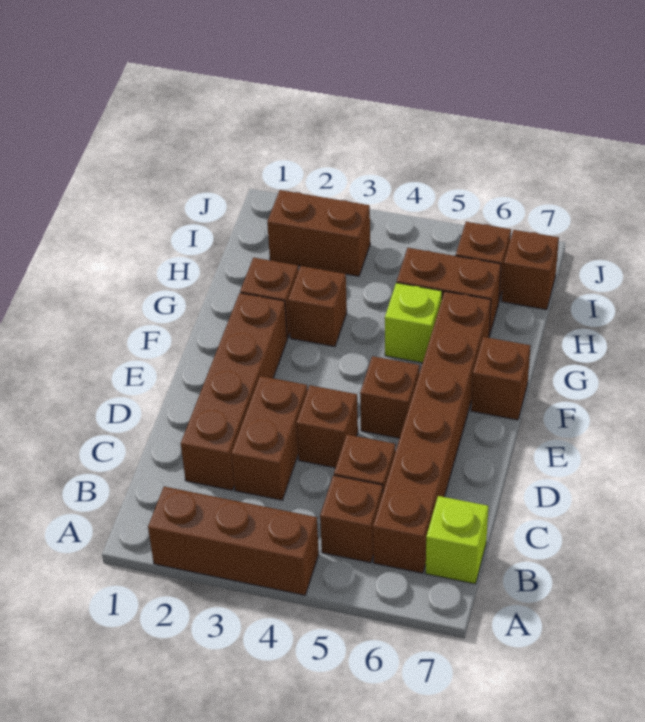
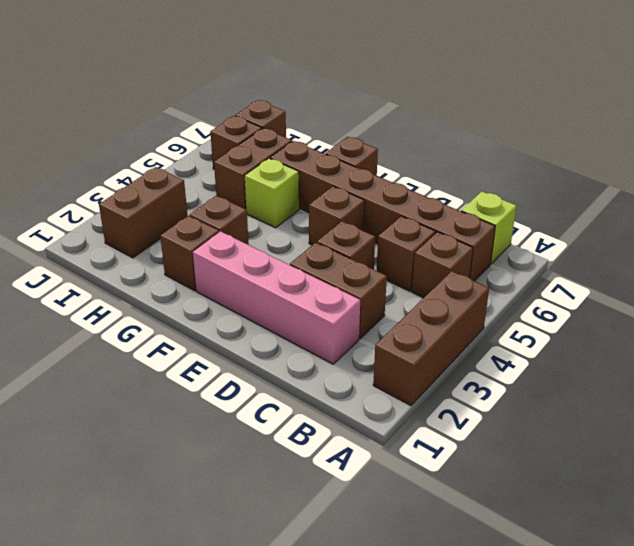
brown 1x4 brick [181,293,287,490] -> pink 1x4 brick [193,231,360,364]

